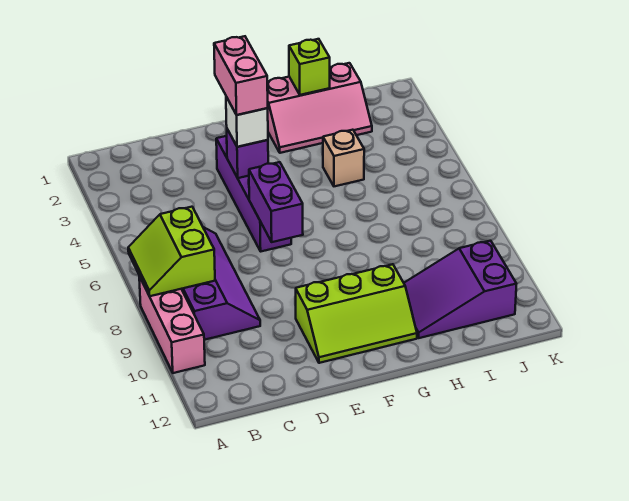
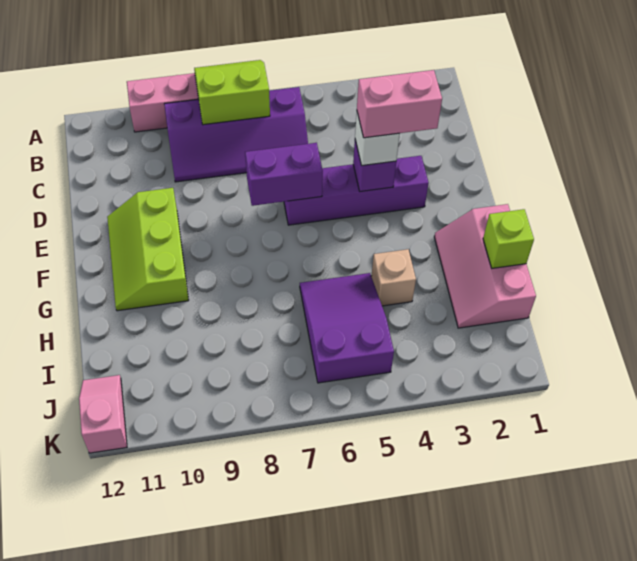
purple 2x3 slope [404,241,516,338] -> purple 2x3 slope moved to [300,273,394,383]
none -> pink 1x2 slope [79,375,127,453]

